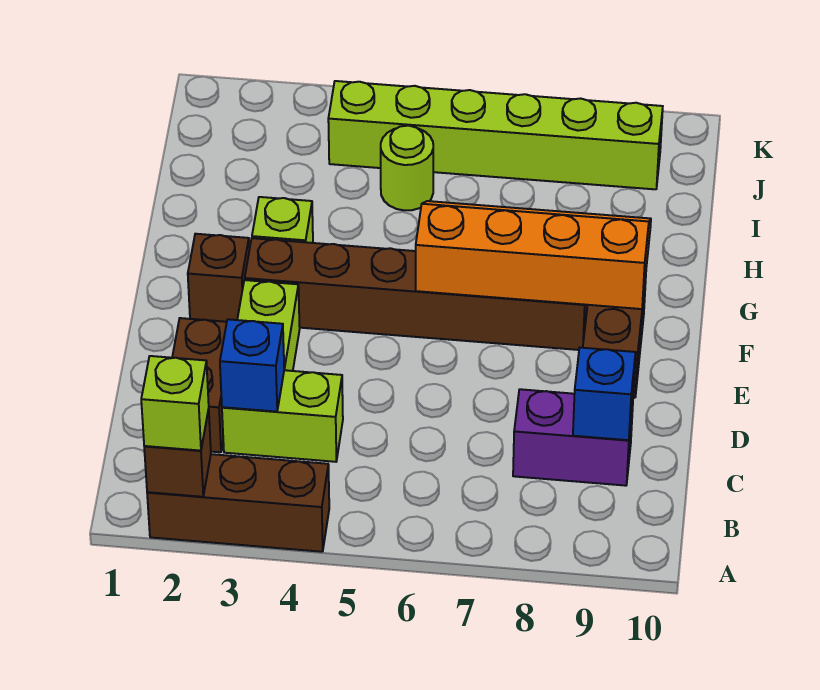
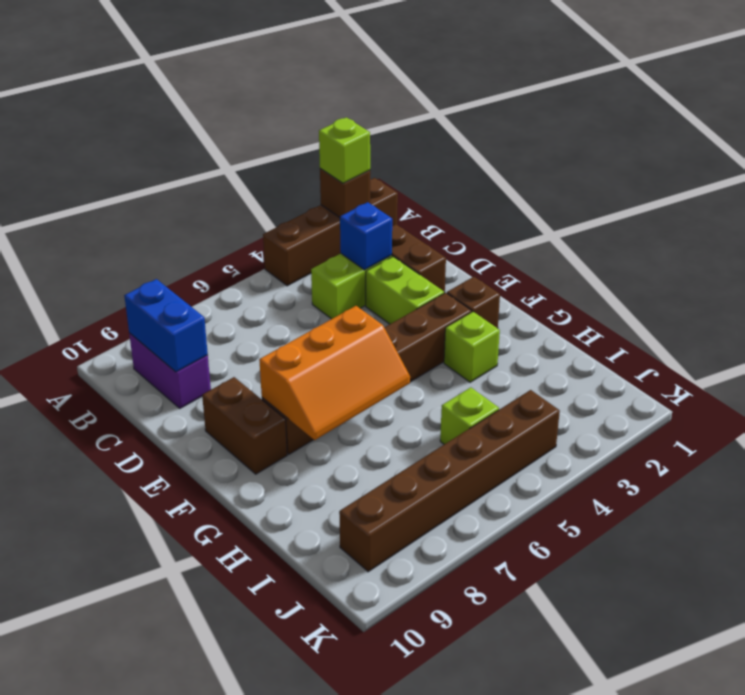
brown 1x3 brick [147,454,329,552] -> brown 1x4 brick [263,178,398,286]
purple 1x2 brick [513,389,633,486] -> purple 1x2 brick turned to [129,333,211,408]
blue 1x1 brick [573,348,636,440] -> blue 1x2 brick [124,279,208,372]
orange 2x4 slope [416,201,651,309] -> orange 2x3 slope [259,306,410,440]
lime 1x1 round brick [381,126,433,210] -> lime 1x1 brick [440,387,499,444]
lime 1x6 brick [328,81,663,189] -> brown 1x6 brick [339,390,560,572]

